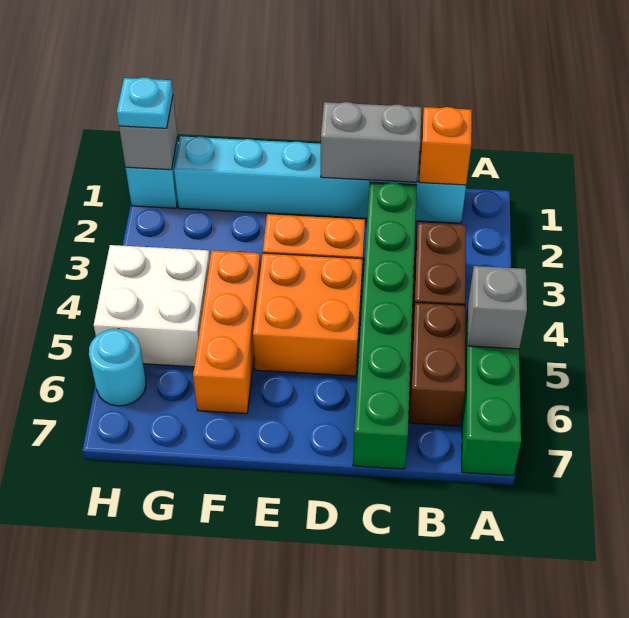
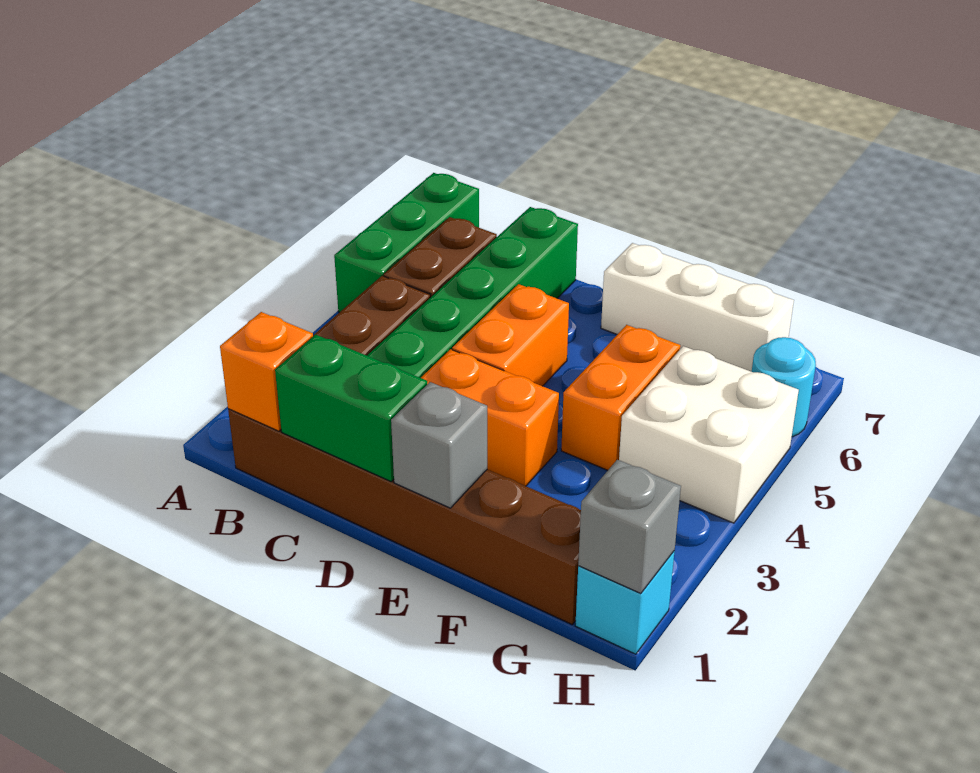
grey 1x1 brick [468,266,527,349] -> grey 1x1 brick moved to [391,382,487,508]
cyan 1x6 brick [174,136,466,223] -> brown 1x6 brick [228,409,581,624]
grey 1x2 brick [321,102,421,182] -> green 1x2 brick [275,335,427,481]
orange 2x2 brick [253,253,362,376] -> orange 1x2 brick [452,284,569,386]
none -> white 1x3 brick [601,243,794,372]
orange 1x3 brick [193,250,261,414] -> orange 1x2 brick [561,325,680,470]
cyan 1x1 plate [117,78,173,128] -> none

